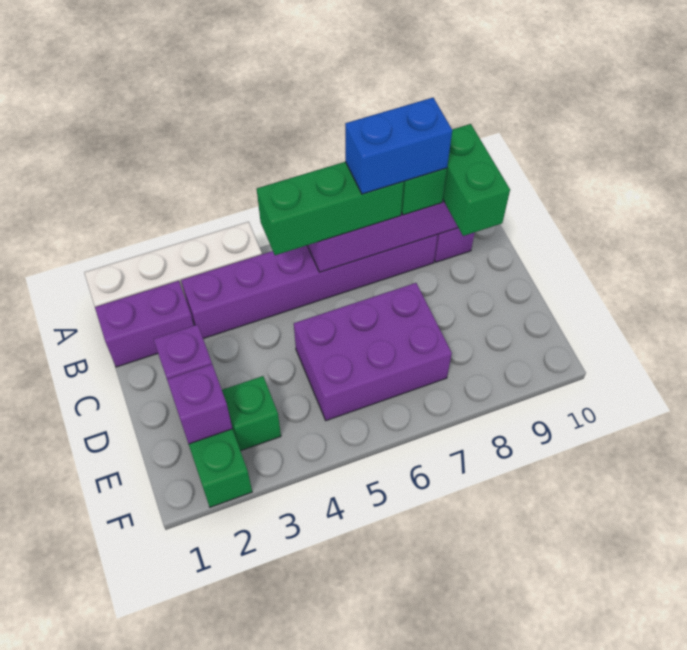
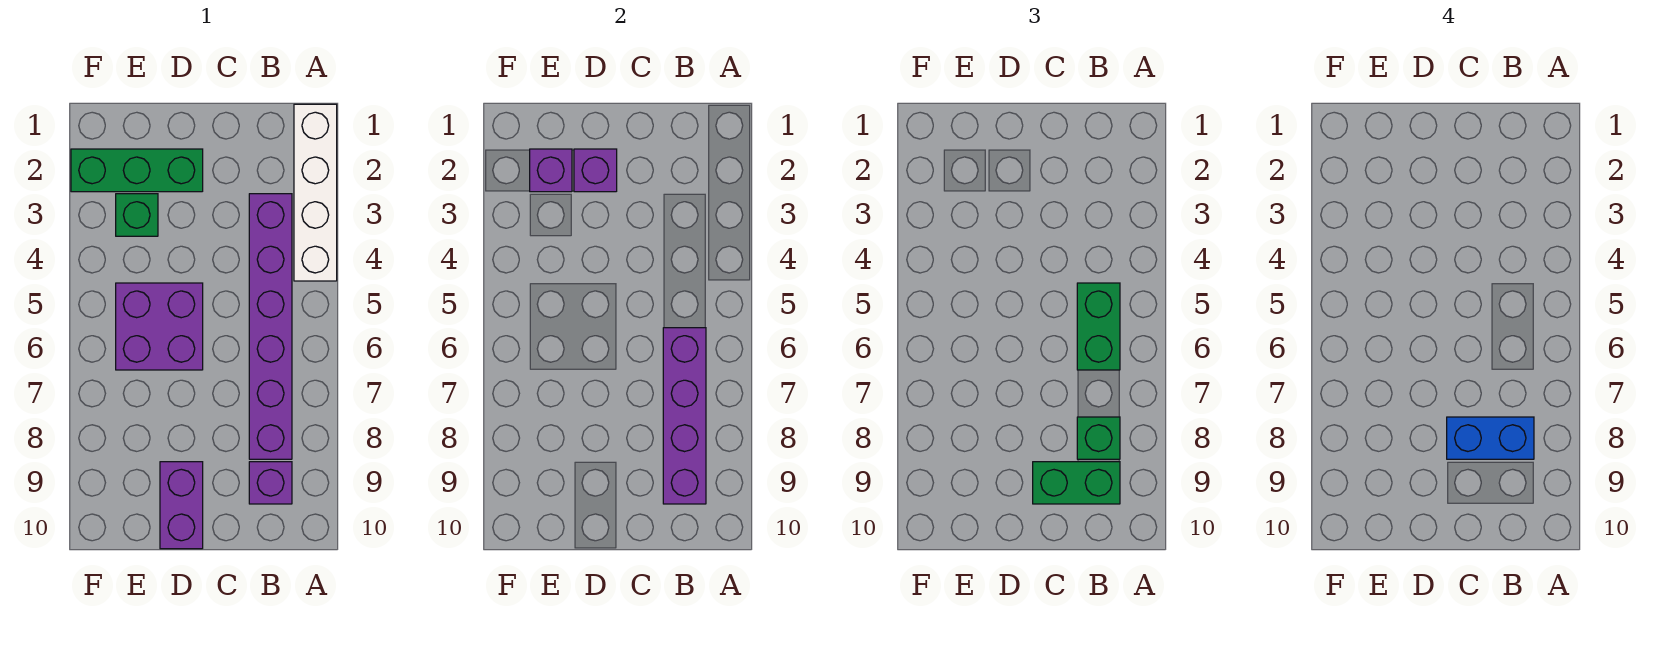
purple 1x2 brick [95,281,194,367] -> purple 1x2 brick moved to [160,462,203,549]
green 1x3 brick [257,162,404,255] -> green 1x2 brick [1077,283,1120,370]
blue 1x2 brick [345,98,452,194] -> blue 1x2 brick turned to [1447,417,1534,459]
purple 2x3 brick [294,283,452,421] -> purple 2x2 brick [116,283,203,370]

